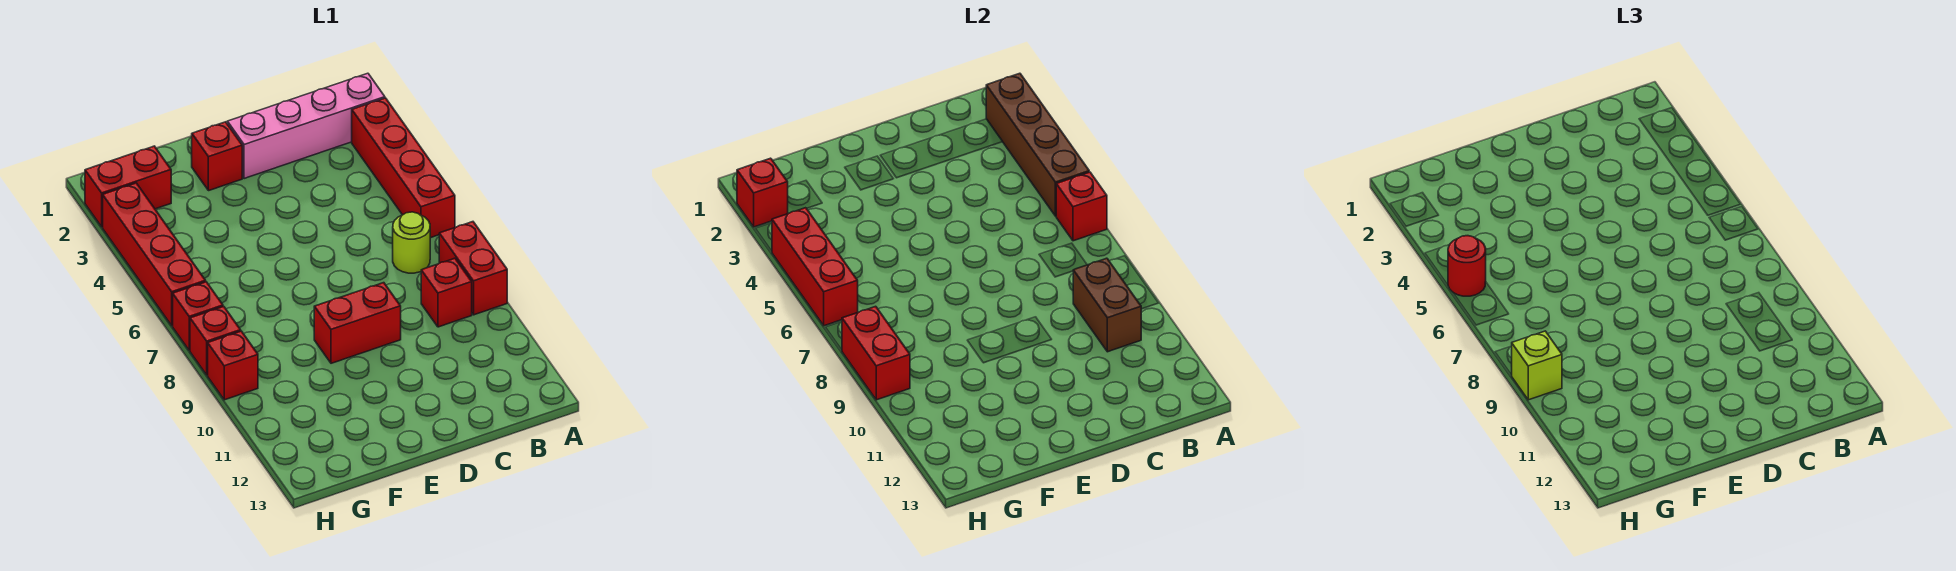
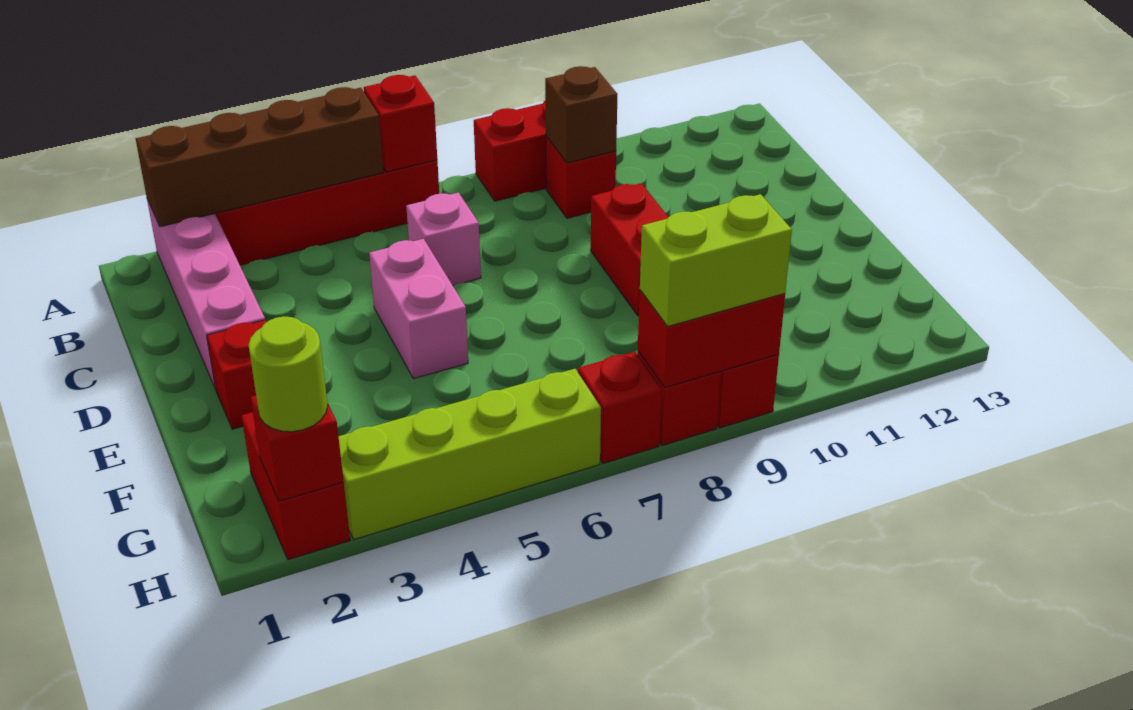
lime 1x1 round brick [393,212,430,273] -> lime 1x1 round brick moved to [249,316,328,432]
brown 1x2 brick [1073,258,1141,352] -> brown 1x1 brick [545,66,617,163]
none -> pink 1x1 brick [406,193,481,286]
none -> pink 1x2 brick [369,239,468,379]
red 1x4 brick [103,183,206,326] -> lime 1x4 brick [338,369,601,539]
red 1x3 brick [772,208,858,326] -> none
red 1x1 round brick [1448,236,1486,296] -> none
lime 1x1 brick [1512,331,1562,400] -> lime 1x2 brick [640,194,792,326]

